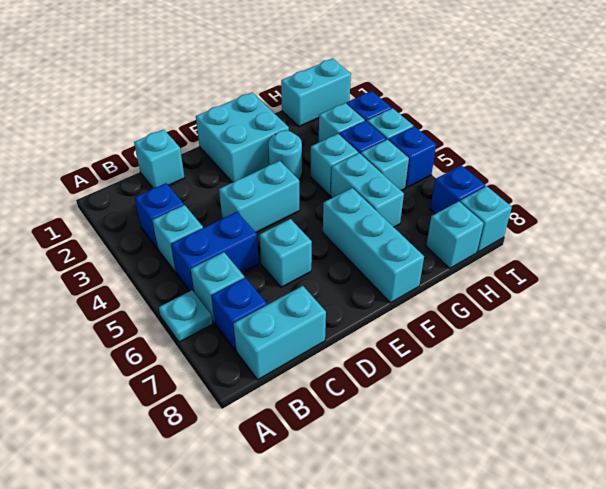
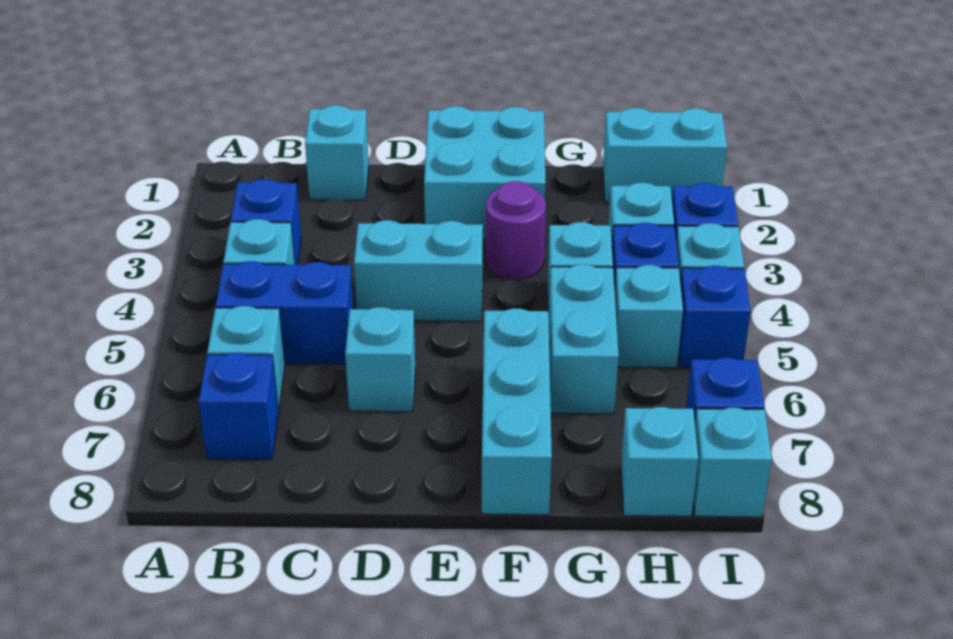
cyan 1x1 plate [159,290,213,342] -> none
cyan 1x2 brick [233,286,326,380] -> none
cyan 1x1 round brick [268,130,302,179] -> purple 1x1 round brick [486,181,546,280]

